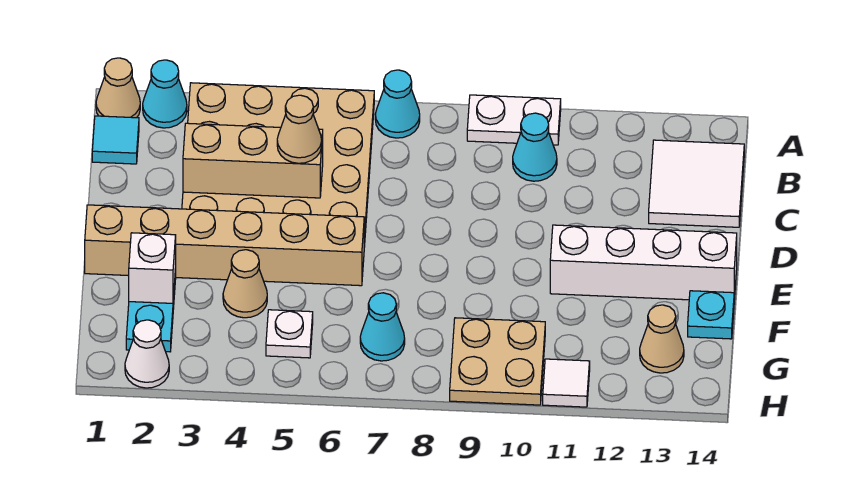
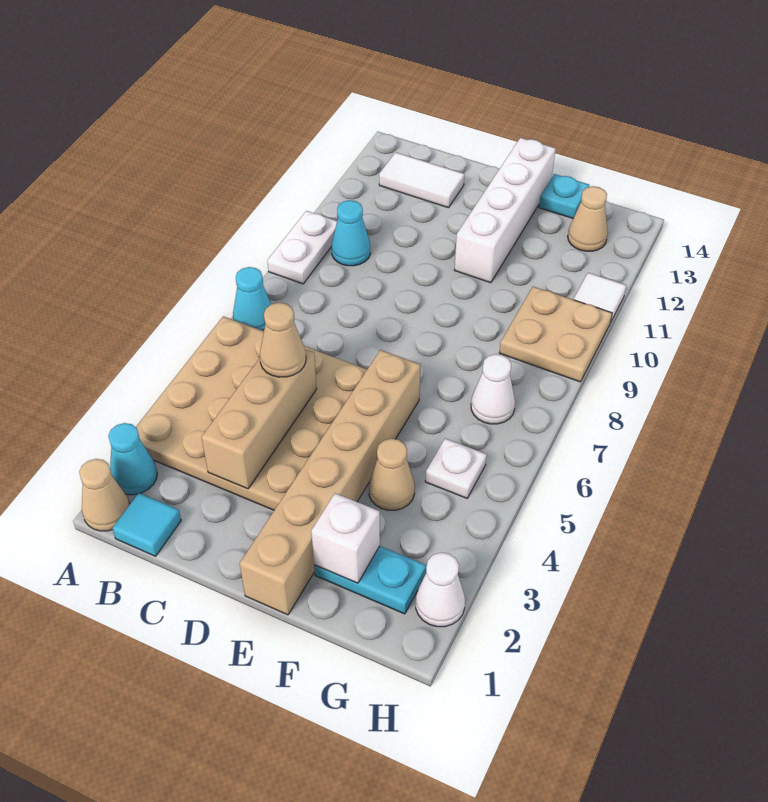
white 2x2 tile [649,140,744,227] -> white 1x2 tile [379,152,464,208]
cyan 1x1 cone [360,293,405,361] -> white 1x1 cone [471,354,515,424]

